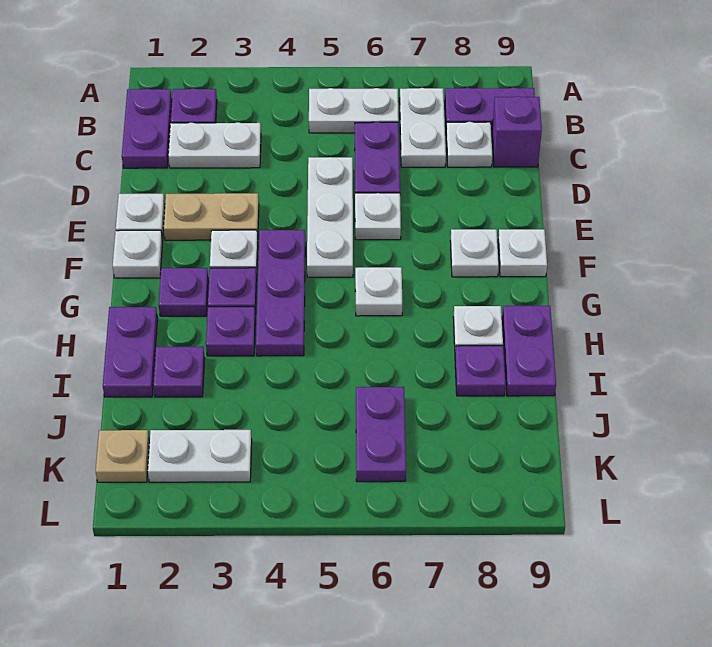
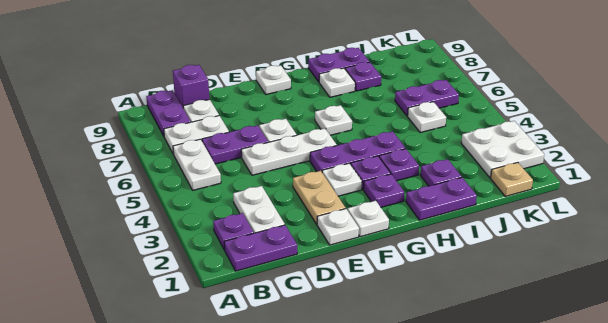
white 1x1 plate [450,229,499,277] -> white 1x1 plate moved to [408,102,446,133]
white 1x2 plate [148,430,252,482] -> white 2x2 plate [461,121,544,178]

